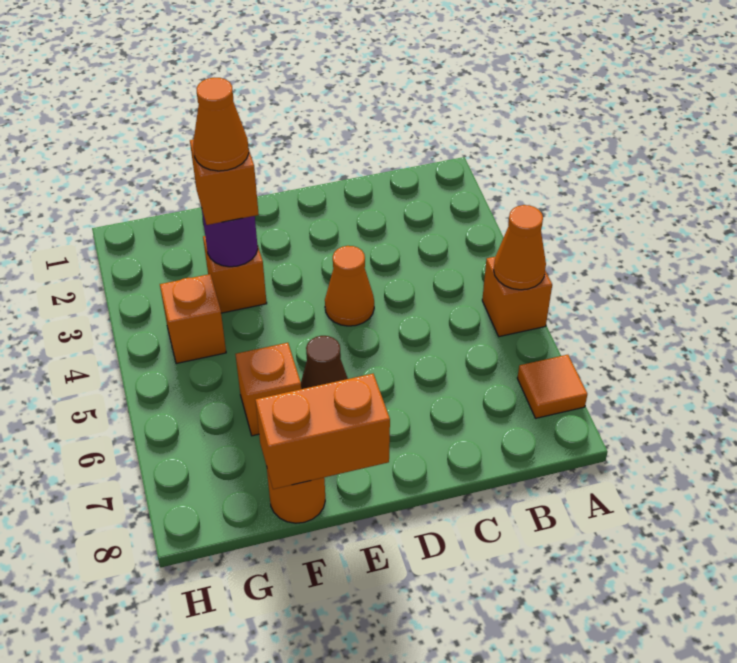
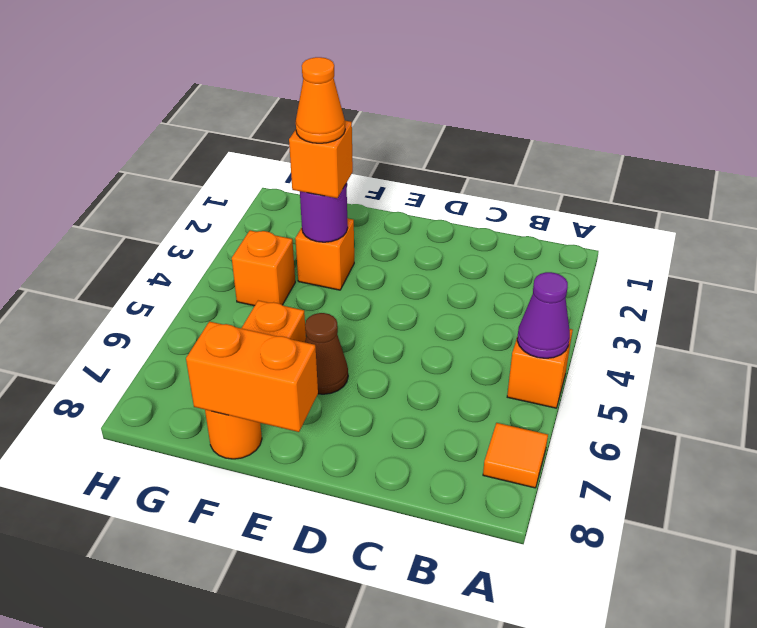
orange 1x1 cone [494,205,546,290] -> purple 1x1 cone [517,272,570,358]
orange 1x1 cone [325,246,374,326] -> none

